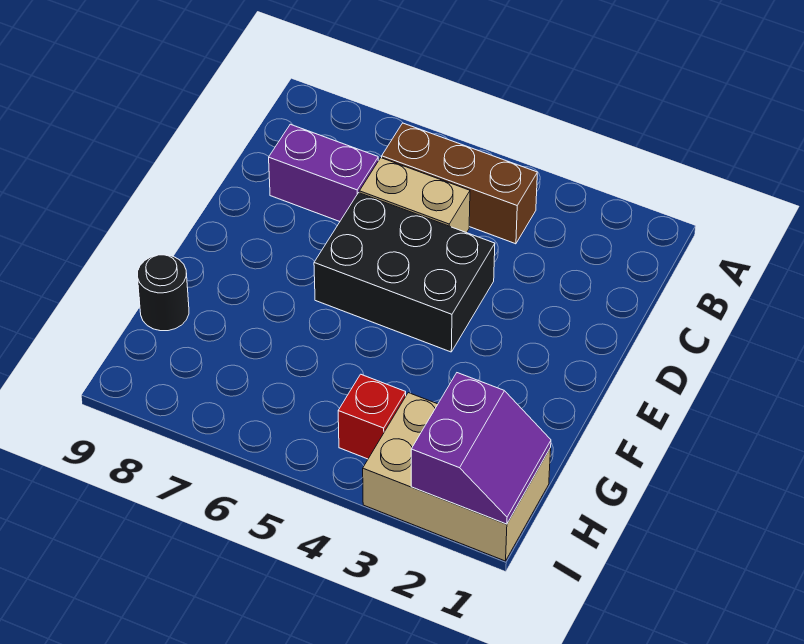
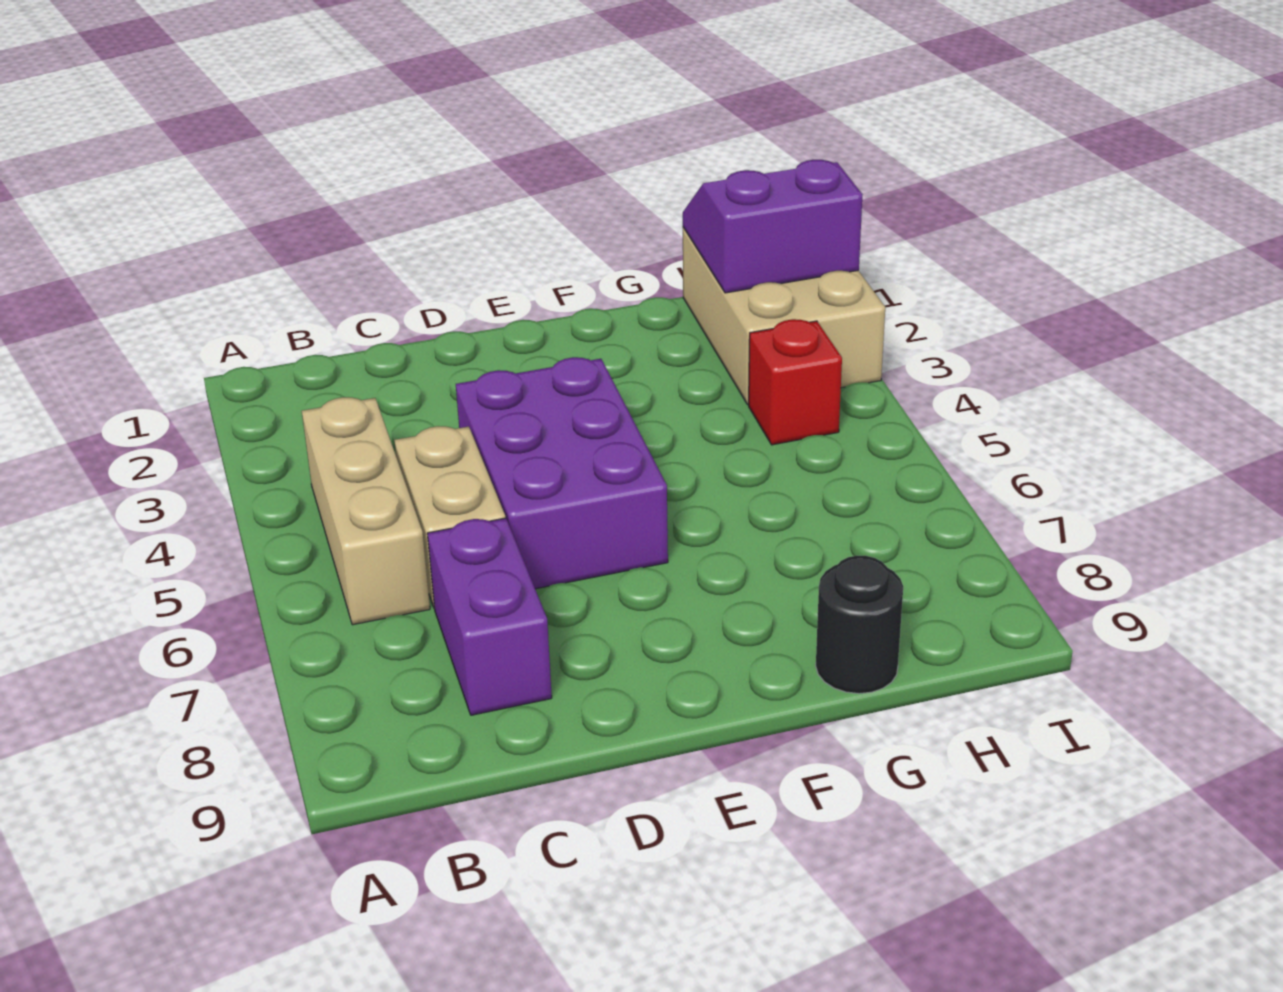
brown 1x3 brick [382,123,537,244] -> tan 1x3 brick [302,397,430,625]
black 2x3 brick [314,193,495,352] -> purple 2x3 brick [456,357,668,589]

